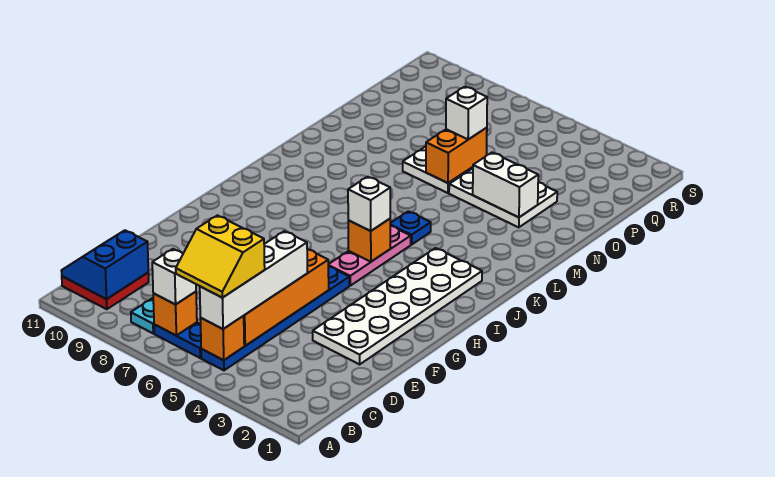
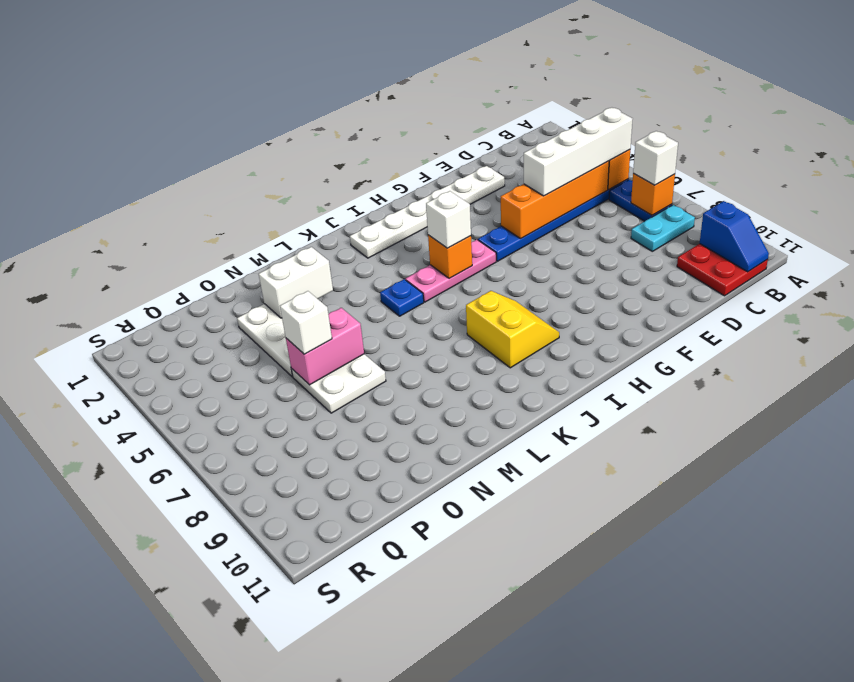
yellow 2x2 slope [176,215,265,298] -> yellow 2x2 slope moved to [466,291,559,368]
blue 2x2 slope [61,230,148,299] -> blue 1x2 slope [700,201,769,272]
white 2x6 plate [313,248,482,364] -> white 1x6 plate [350,166,505,258]
white 1x2 brick [473,153,538,217] -> white 1x2 brick turned to [259,247,333,318]
orange 1x2 brick [426,128,487,183] -> pink 1x2 brick [286,308,364,385]

